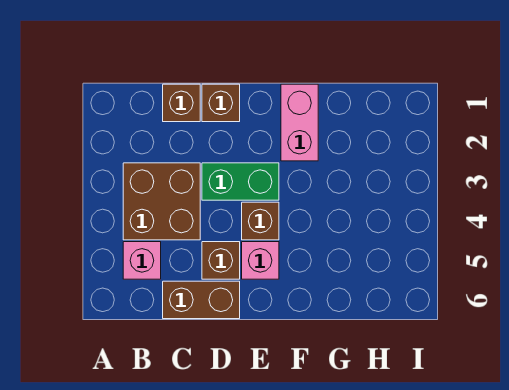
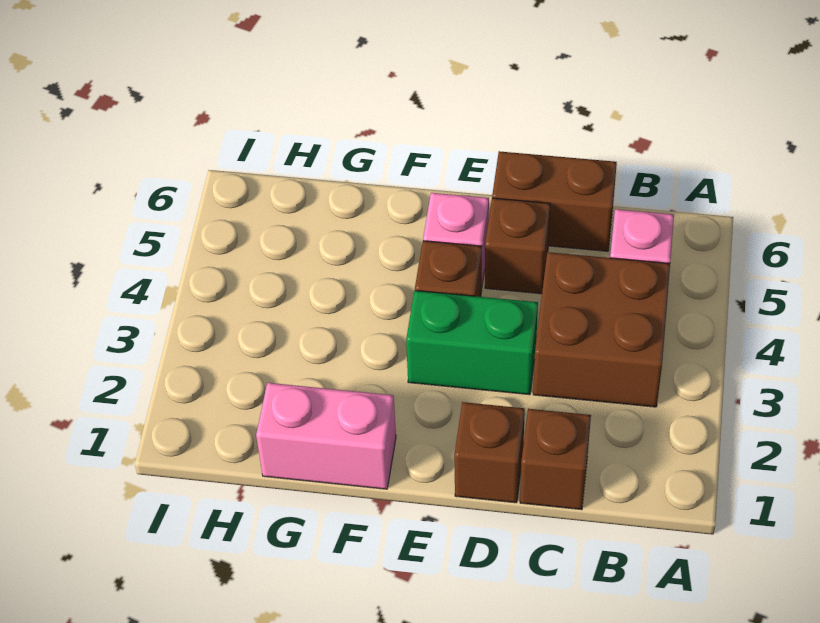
pink 1x2 brick [281,84,318,161] -> pink 1x2 brick turned to [256,383,396,489]

